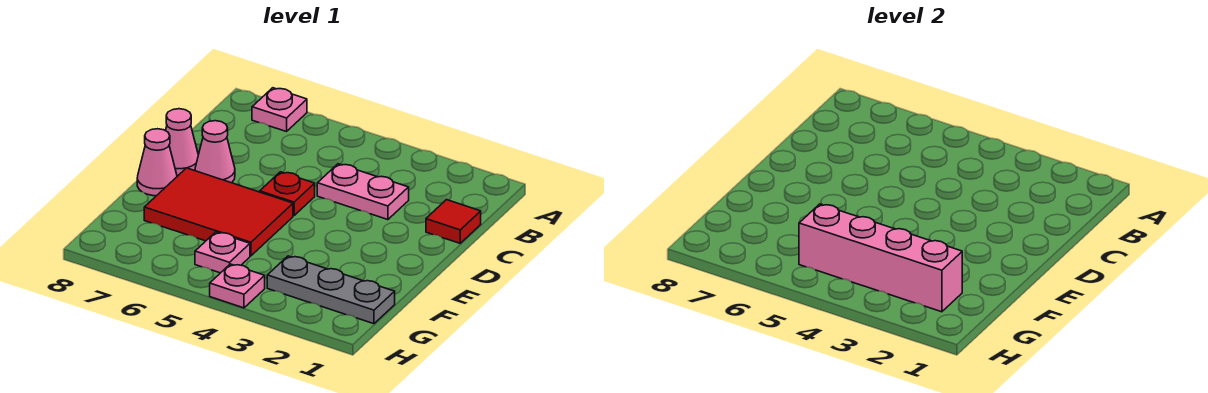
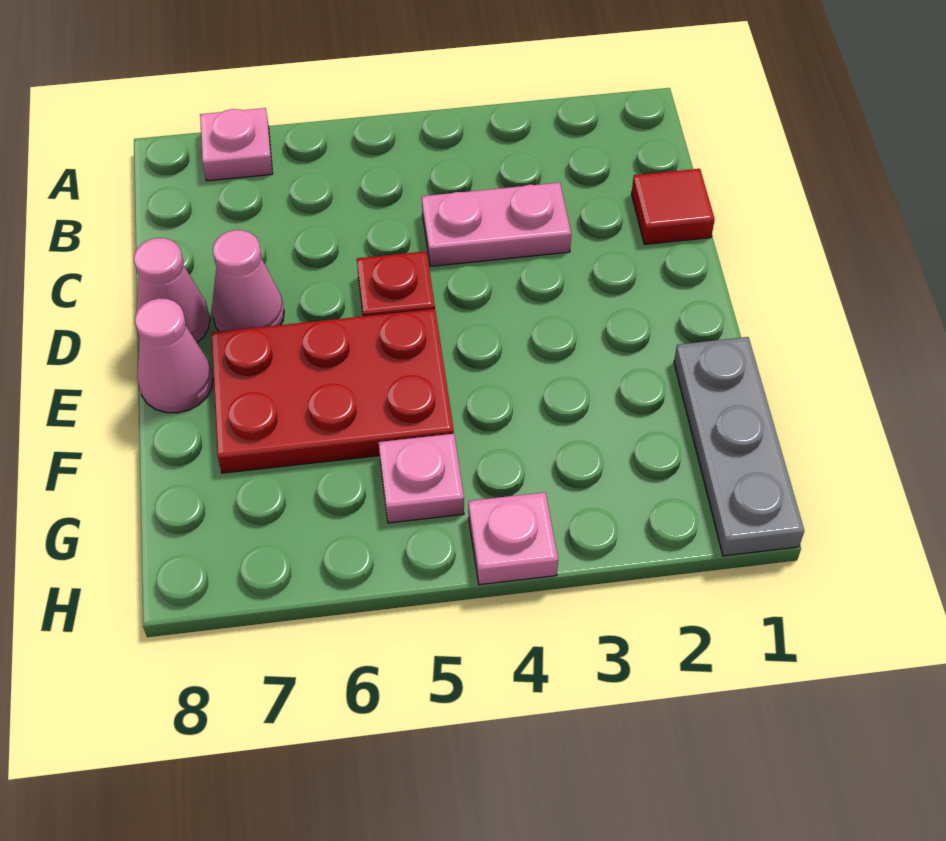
red 2x3 tile [144,168,293,256] -> red 2x3 plate [211,309,454,473]
grey 1x3 plate [267,256,395,324] -> grey 1x3 plate turned to [674,337,804,556]
pink 1x4 brick [799,204,962,312] -> none

